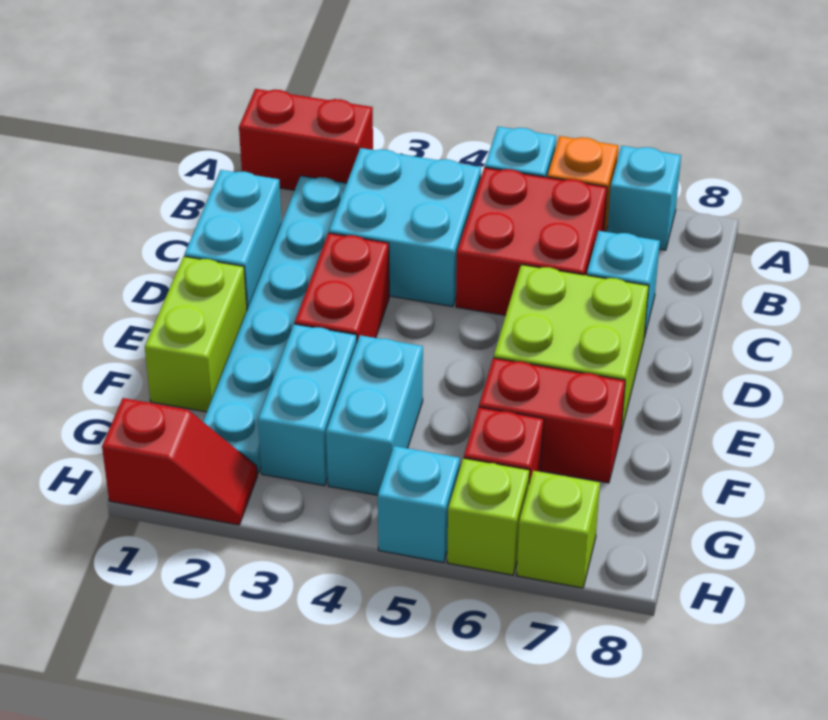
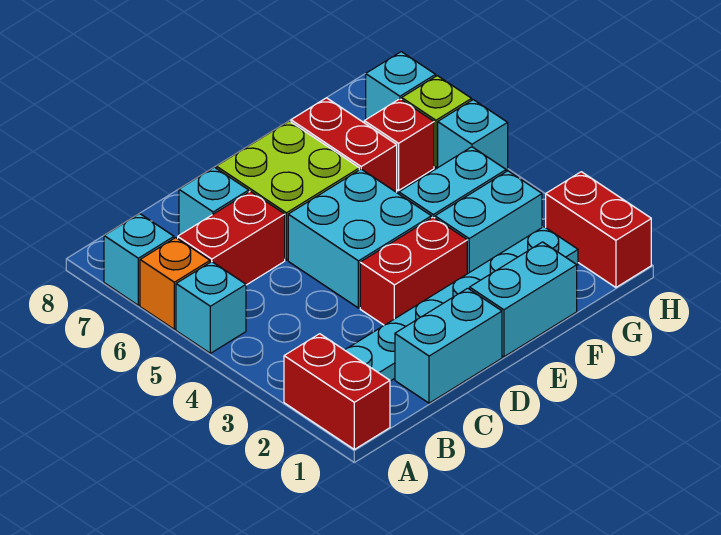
cyan 2x2 brick [329,148,481,307] -> cyan 2x2 brick moved to [288,169,431,308]
red 2x2 brick [456,168,607,315] -> red 1x2 brick [178,191,285,285]
lime 1x2 brick [145,256,247,412] -> cyan 1x2 brick [470,242,577,357]
red 1x2 slope [102,398,257,525] -> red 1x2 brick [546,172,651,287]
lime 1x1 brick [517,471,600,588] -> cyan 1x1 brick [366,52,436,119]

